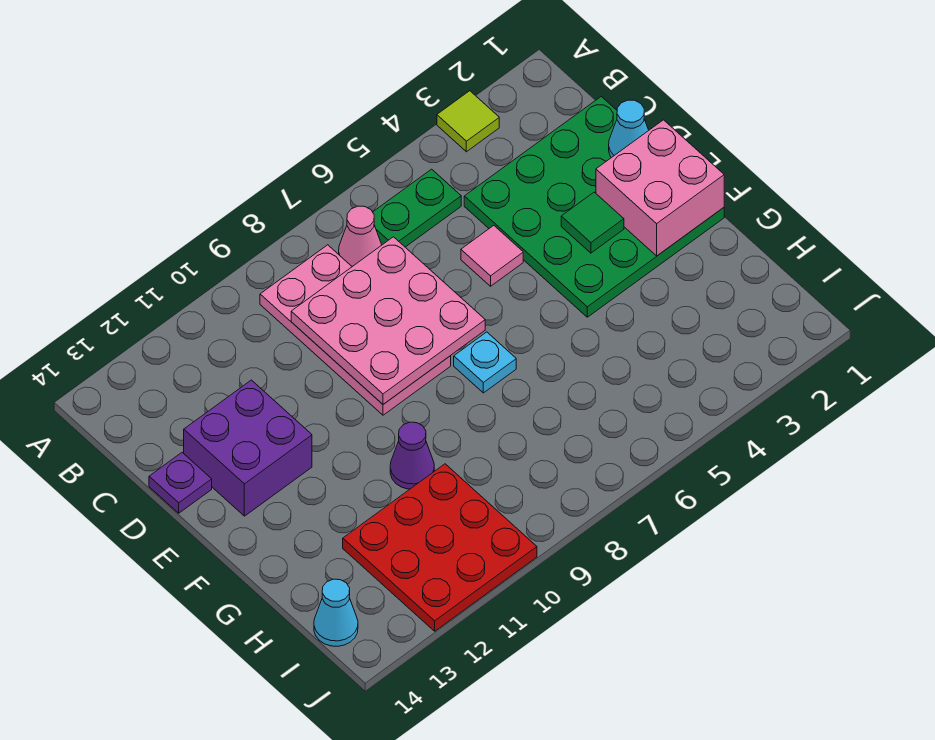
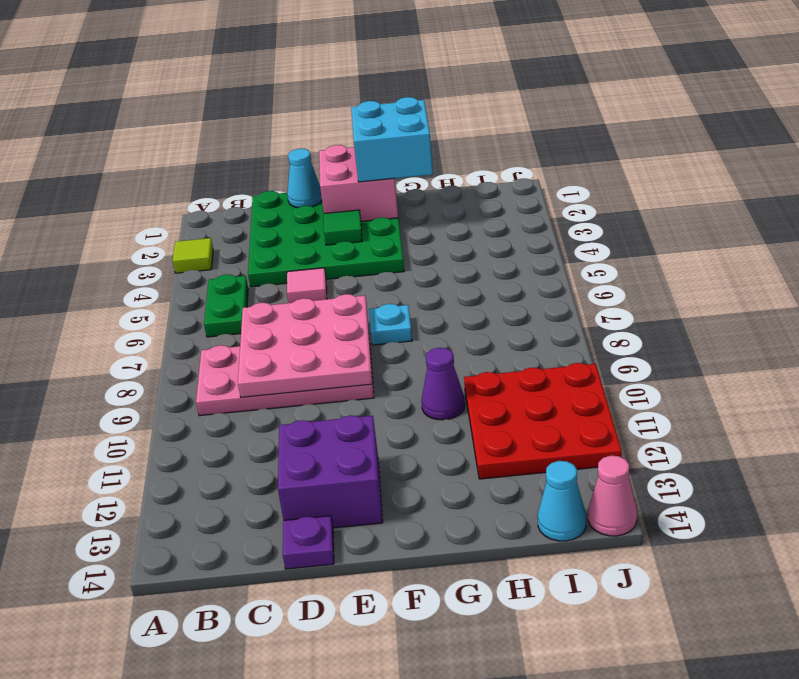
pink 1x1 cone [339,206,382,266] -> pink 1x1 cone moved to [588,456,637,536]
none -> cyan 2x2 brick [351,97,433,182]

